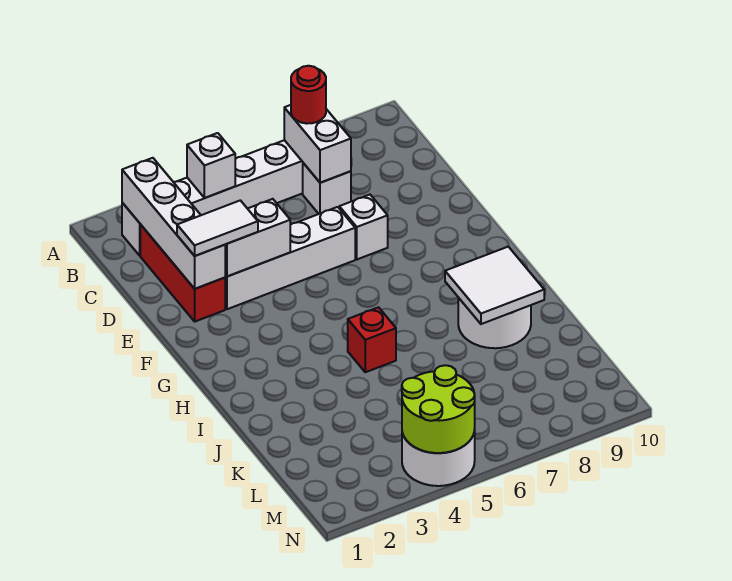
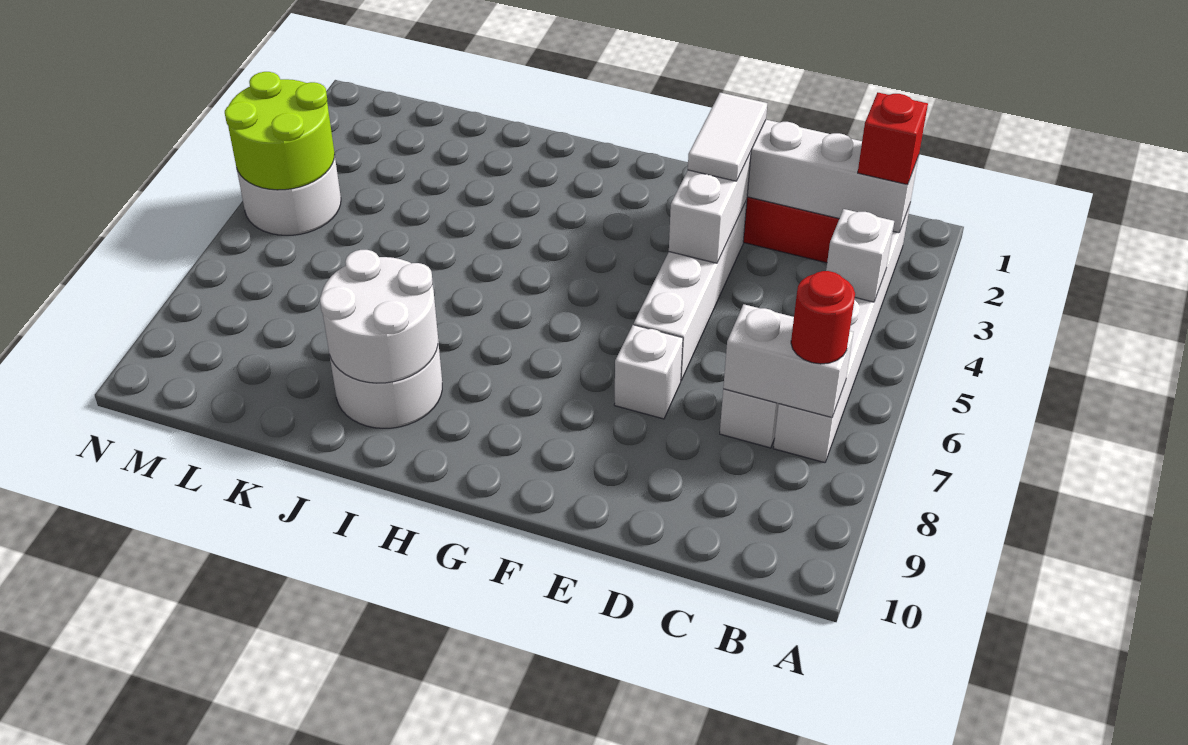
red 1x1 brick [348,307,396,372] -> red 1x1 brick moved to [858,92,928,185]
white 2x2 tile [445,247,544,324] -> white 2x2 round brick [320,250,438,383]

